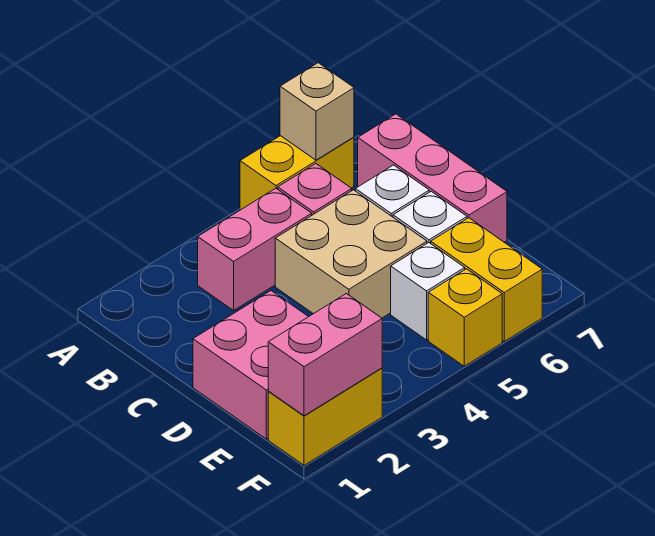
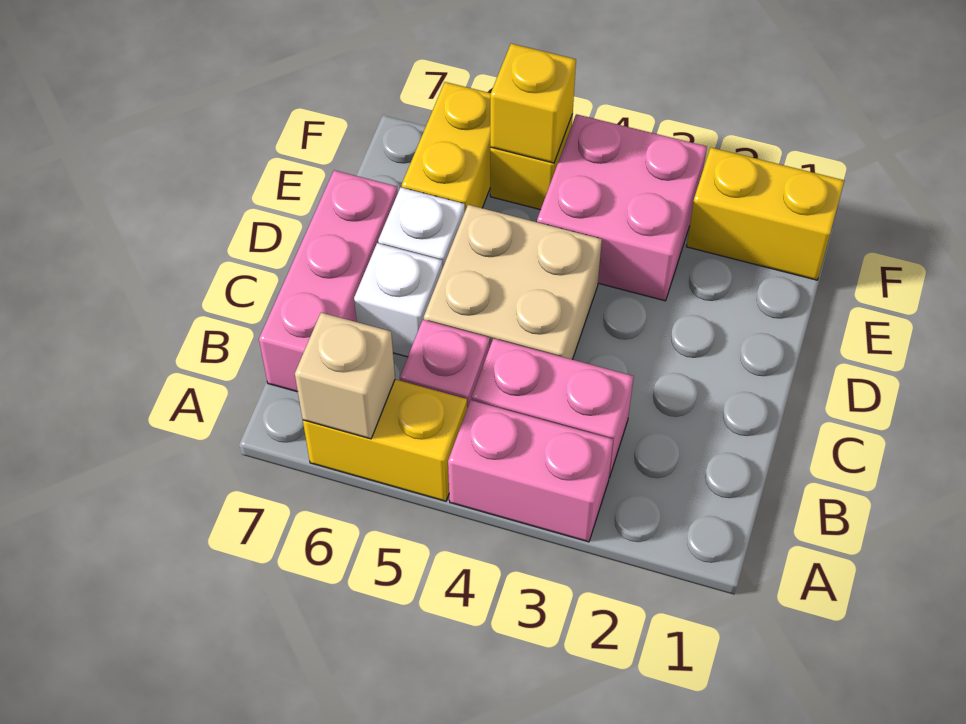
pink 2x2 brick [193,291,308,439] -> pink 2x2 brick moved to [537,114,707,301]
white 1x1 brick [391,243,465,340] -> none
pink 1x2 brick [268,294,382,416] -> pink 1x2 brick moved to [448,400,613,542]
none -> yellow 1x1 brick [490,44,576,163]

